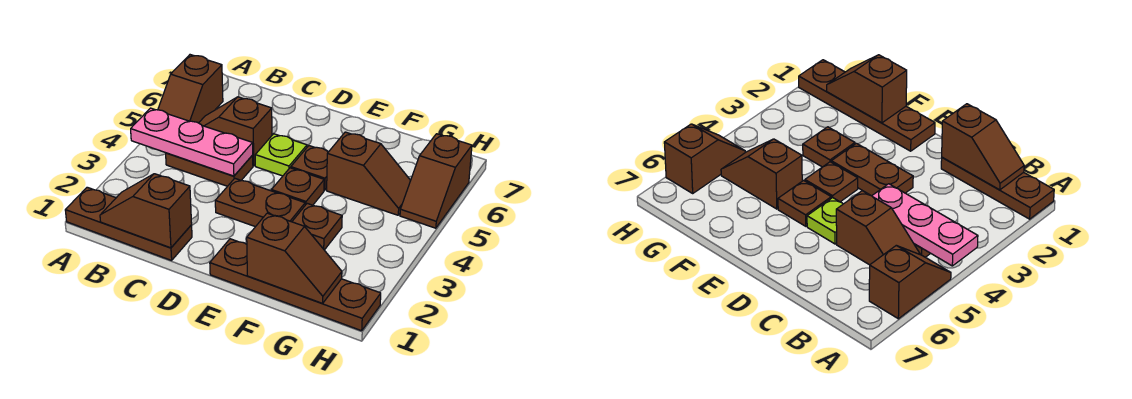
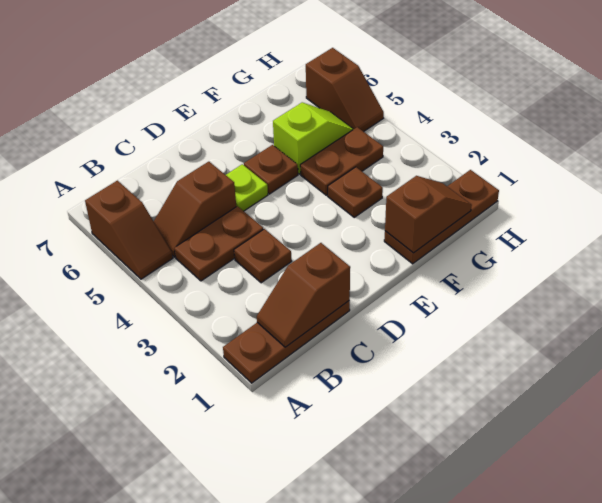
pink 1x3 plate [131,108,253,176] -> none
brown 1x2 plate [215,178,305,227] -> brown 1x2 plate moved to [300,127,383,195]
brown 1x4 plate [210,239,381,331] -> brown 1x3 plate [384,170,499,264]
brown 1x1 plate [271,168,324,205] -> brown 1x1 plate moved to [234,229,292,283]
brown 1x2 slope [327,132,411,215] -> lime 1x2 slope [273,103,353,174]

